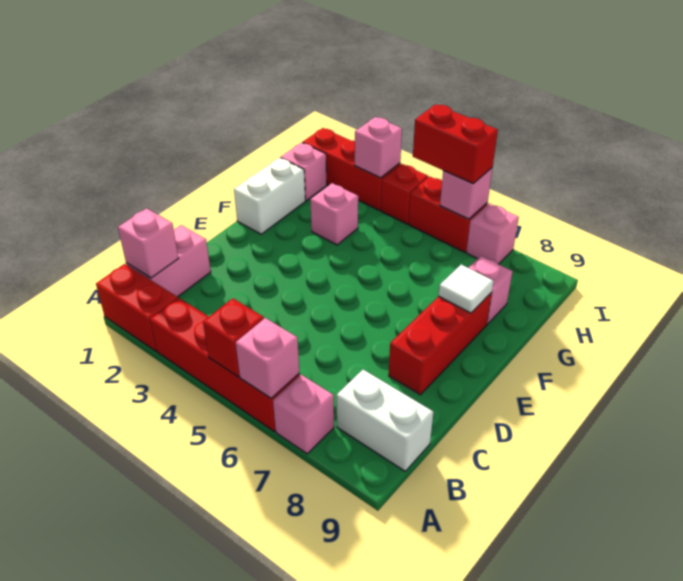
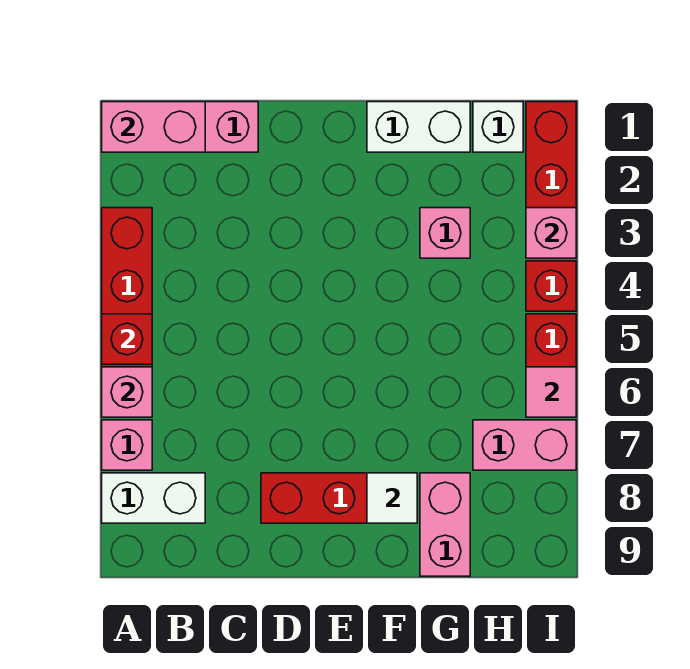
red 1x2 brick [96,264,177,351] -> none
pink 1x1 brick [118,208,179,278] -> pink 1x2 brick [102,102,205,152]
white 1x2 brick [337,370,433,471] -> white 1x2 brick turned to [102,473,205,523]
pink 1x1 brick [469,256,513,324] -> pink 1x2 brick [420,473,470,576]
pink 1x1 brick [281,143,327,201] -> white 1x1 brick [473,102,523,152]
red 1x2 brick [413,104,498,184] -> none
pink 1x1 brick [440,168,492,219] -> pink 1x1 tile [526,367,576,417]
pink 1x1 brick [466,204,519,264] -> pink 1x2 brick [473,420,576,470]

